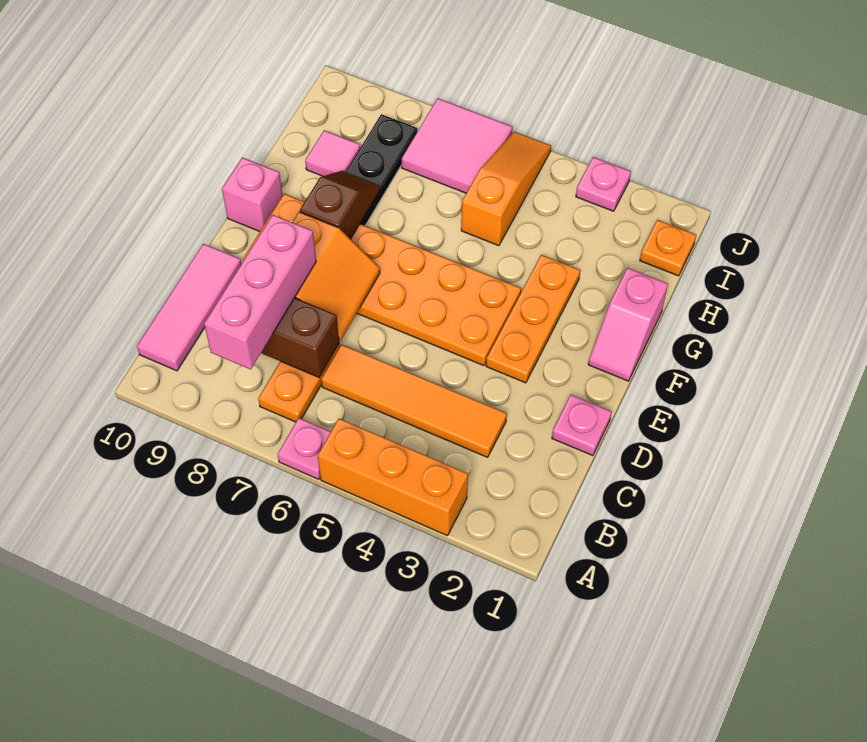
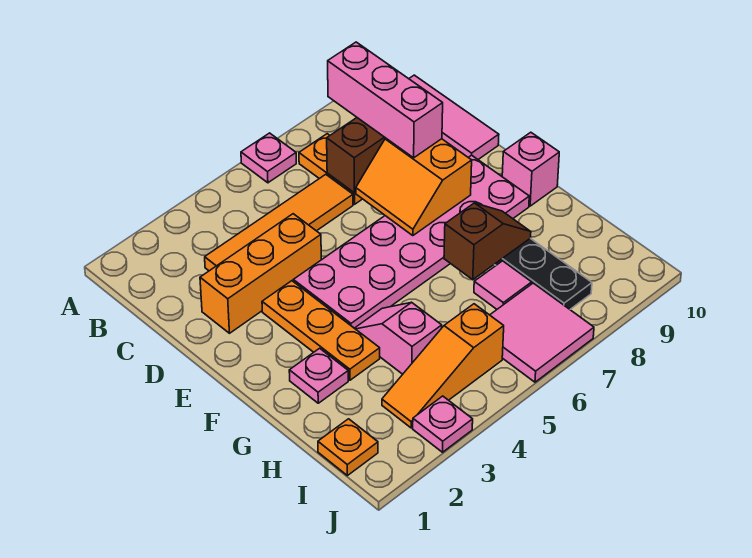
orange 1x3 brick [318,419,468,536] -> orange 1x3 brick moved to [200,214,321,333]
pink 1x1 plate [552,395,611,456] -> pink 1x1 plate moved to [289,348,348,403]
orange 2x6 plate [243,194,521,366] -> pink 2x6 plate [293,155,529,328]
pink 1x2 slope [588,268,668,381] -> pink 1x2 slope moved to [355,302,442,374]
brown 1x2 slope [300,171,380,239] -> brown 1x2 slope turned to [444,203,531,280]
orange 1x3 slope [461,132,551,246] -> orange 1x3 slope turned to [382,304,504,428]
pink 1x1 tile [305,130,360,176] -> pink 1x1 tile moved to [474,261,532,309]

